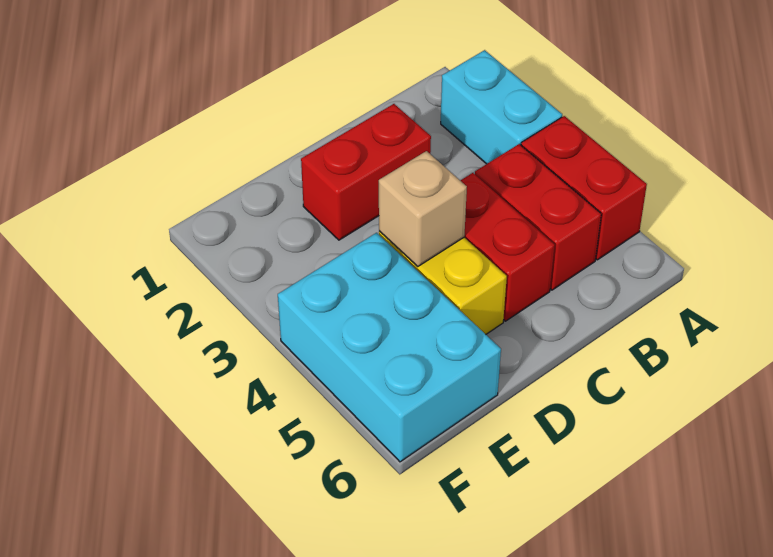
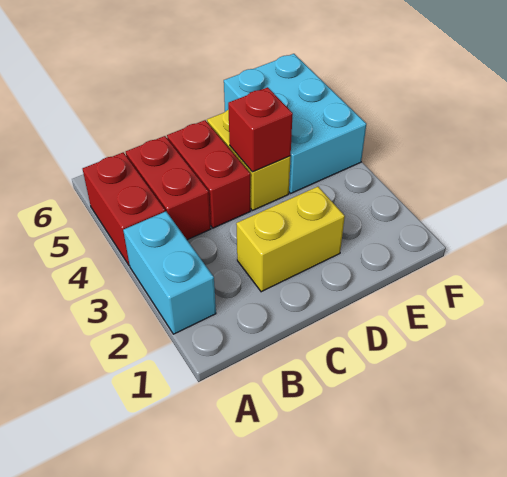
red 1x2 brick [301,104,431,240] -> yellow 1x2 brick [236,187,345,292]
tan 1x1 brick [379,151,467,267] -> red 1x1 brick [228,87,293,172]

